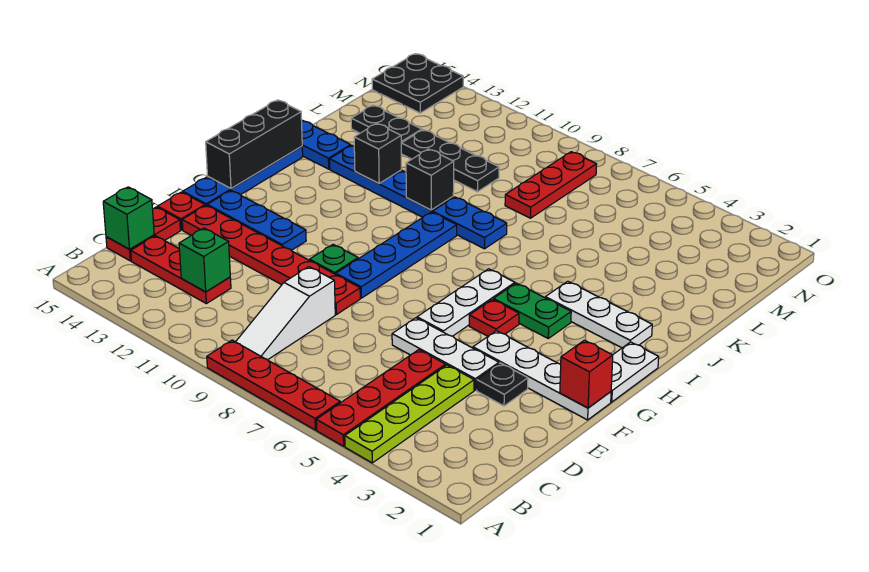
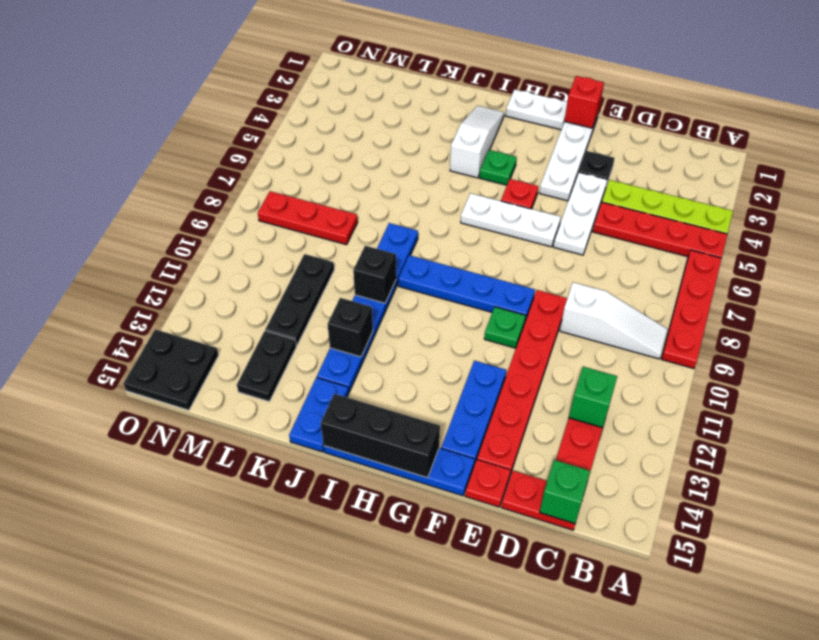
green 1x2 plate [494,283,571,338] -> green 1x1 plate [479,150,517,185]
white 1x3 plate [545,281,652,348] -> white 1x3 slope [450,106,504,178]

